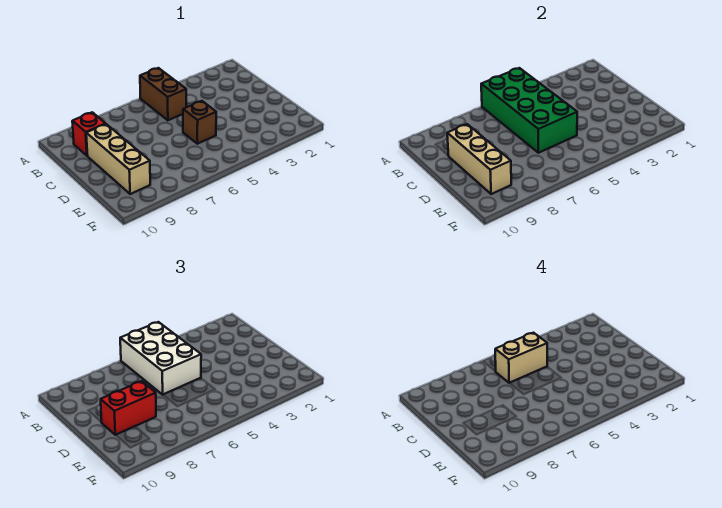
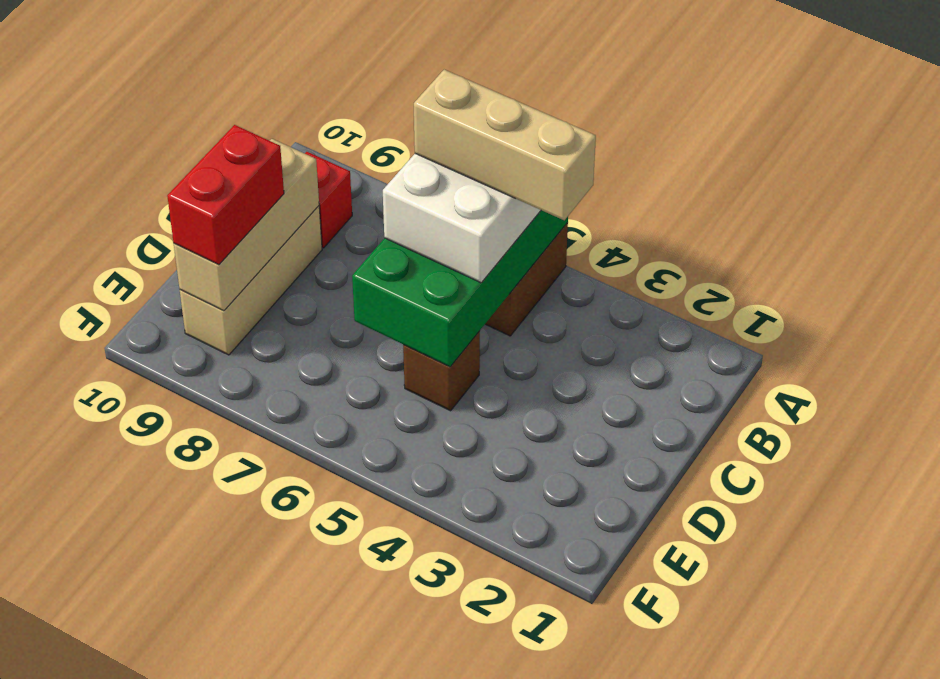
tan 1x2 brick [495,333,547,383] -> tan 1x3 brick [414,70,596,220]
red 1x2 brick [101,381,156,435] -> red 1x2 brick turned to [167,125,284,265]

